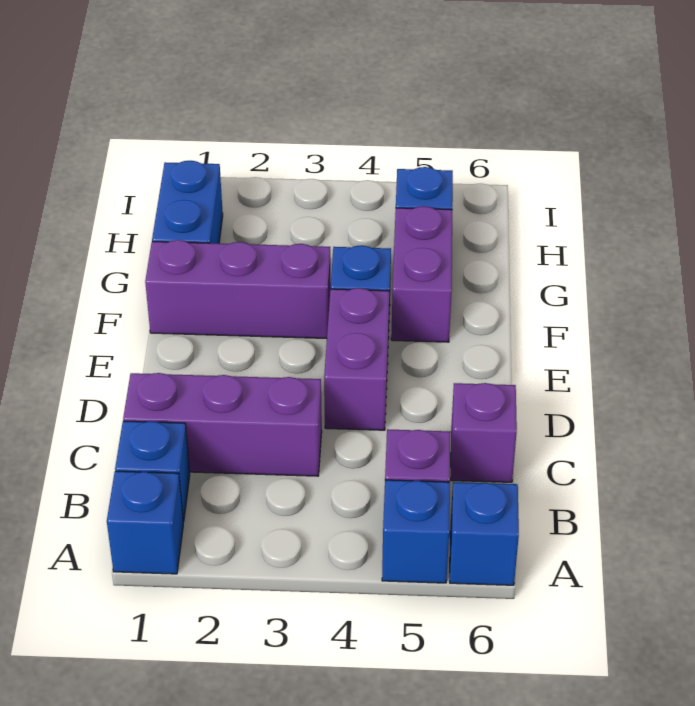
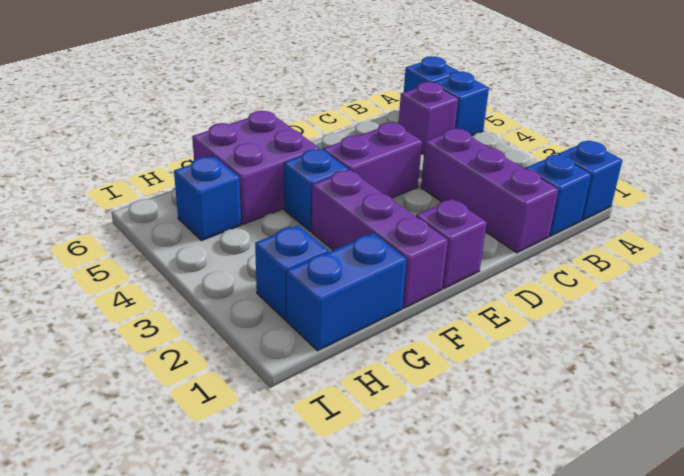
purple 1x1 brick [451,383,517,482] -> purple 1x1 brick moved to [416,199,487,289]
purple 1x2 brick [391,206,452,342] -> purple 2x2 brick [192,111,320,224]
none -> blue 1x1 brick [255,226,328,320]

